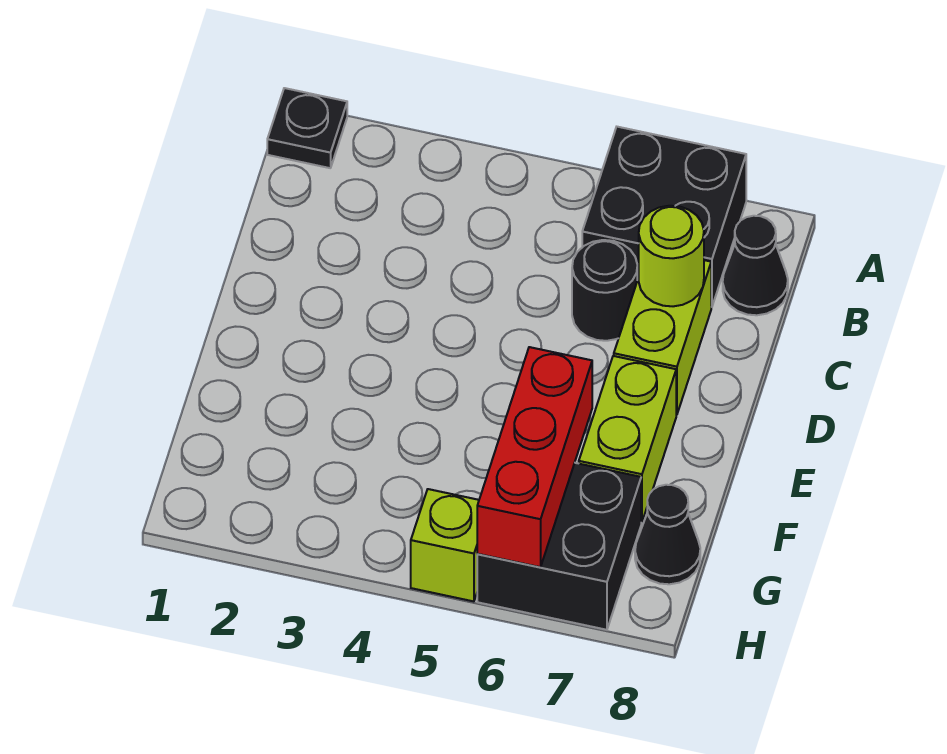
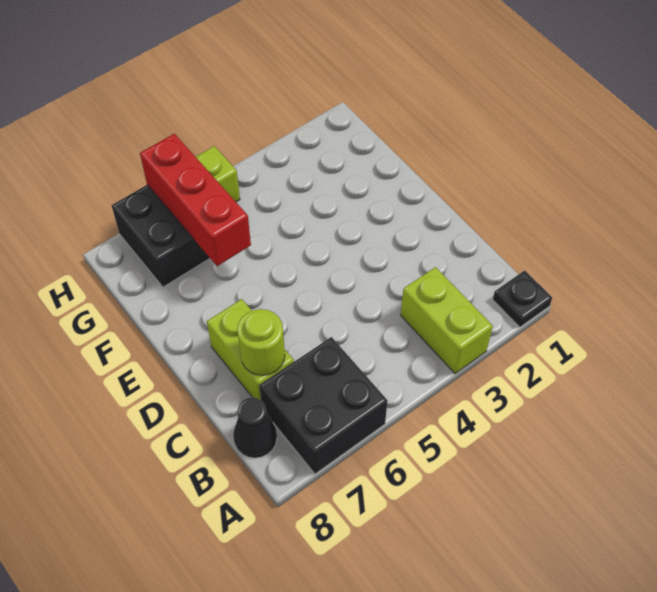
black 1x1 round brick [572,240,637,341] -> none
lime 1x2 brick [579,356,676,522] -> lime 1x2 brick moved to [401,267,493,374]
black 1x1 cone [635,485,700,584] -> none

